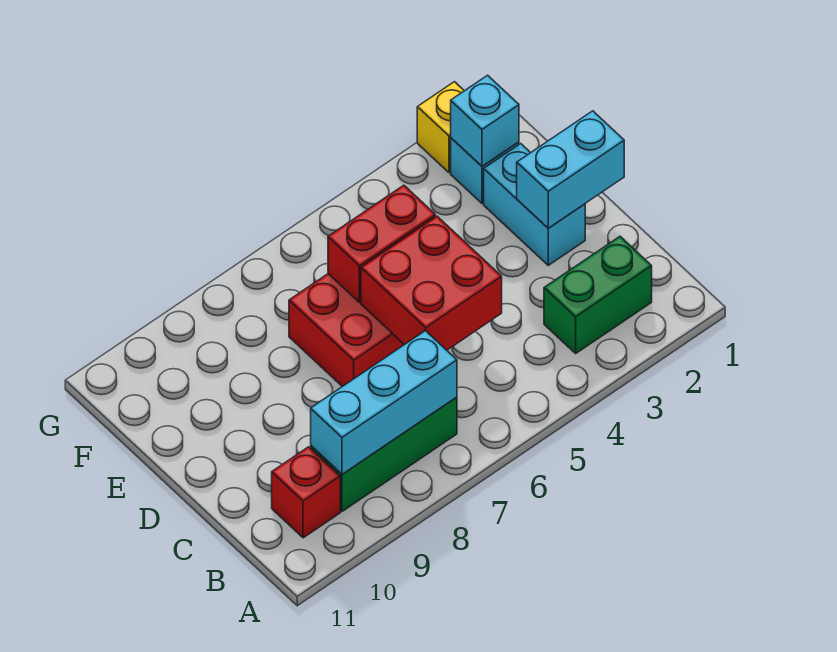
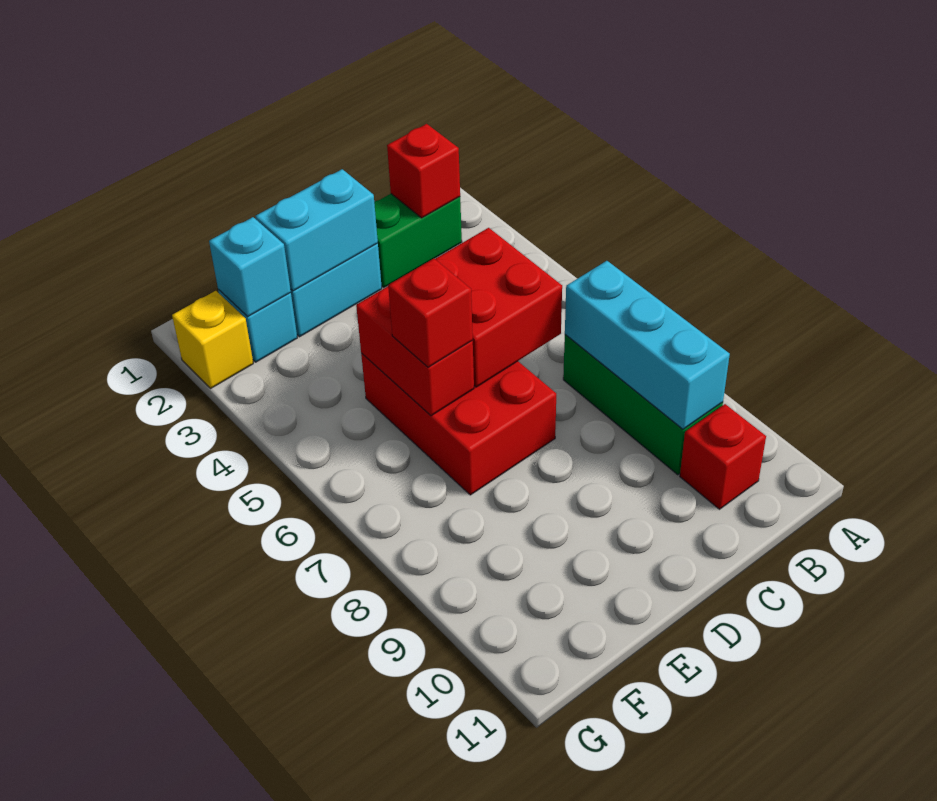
green 1x2 brick [544,237,652,353] -> green 1x2 brick turned to [374,194,462,288]
none -> red 1x1 brick [387,124,460,218]
cyan 1x2 brick [517,111,624,228] -> cyan 1x2 brick turned to [255,169,378,291]
none -> red 1x1 brick [388,259,473,367]

